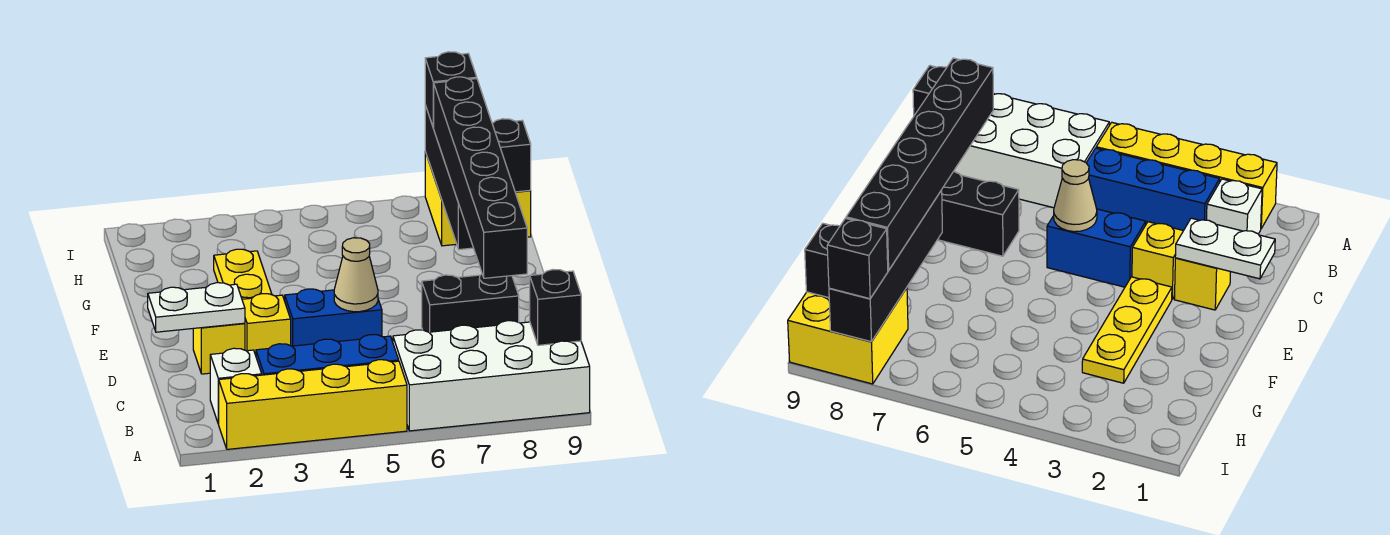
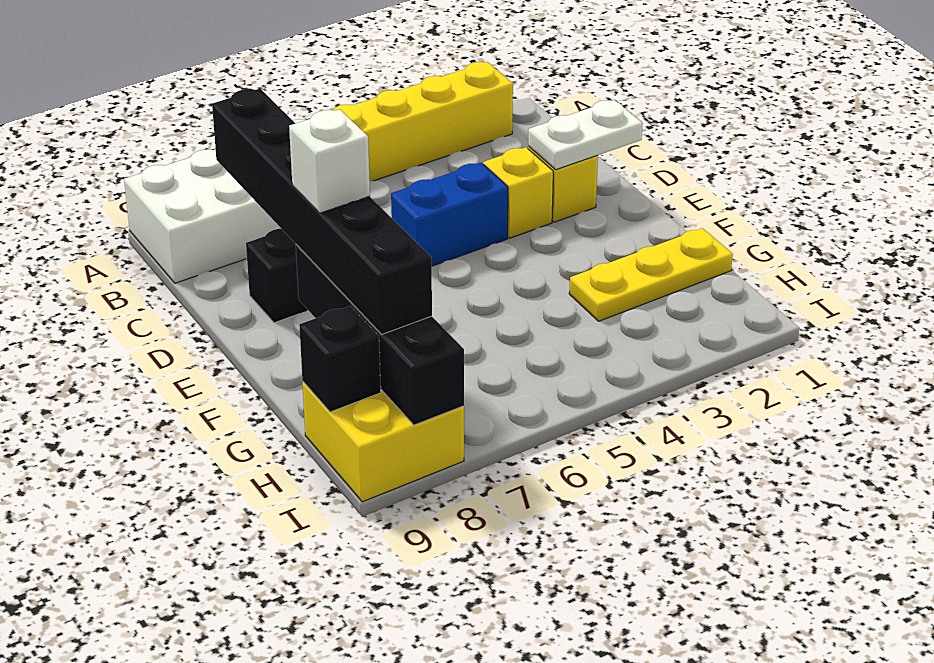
white 1x1 brick [210,348,262,424] -> white 1x1 brick moved to [289,109,370,213]
blue 1x3 brick [256,335,399,375] -> none
black 1x1 brick [530,270,581,345] -> none
tan 1x1 cone [334,238,378,312] -> none
yellow 1x3 plate [214,249,272,299] -> yellow 1x3 plate turned to [569,228,733,321]
black 1x1 brick [425,52,477,127] -> none

